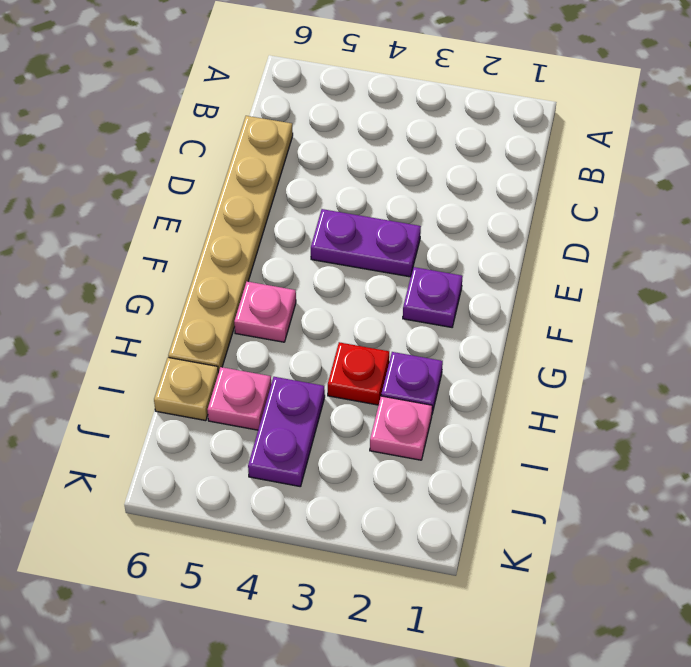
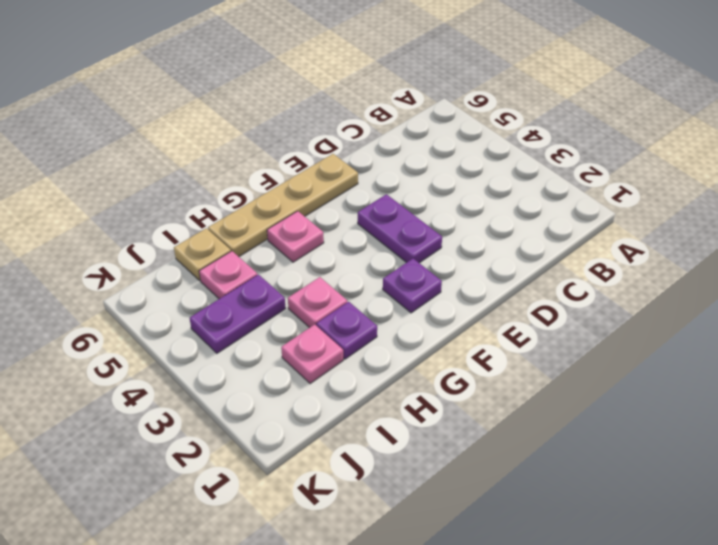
tan 1x6 plate [168,116,293,373] -> tan 1x4 plate [208,154,358,257]
red 1x1 plate [328,342,389,405] -> pink 1x1 plate [288,277,347,328]

